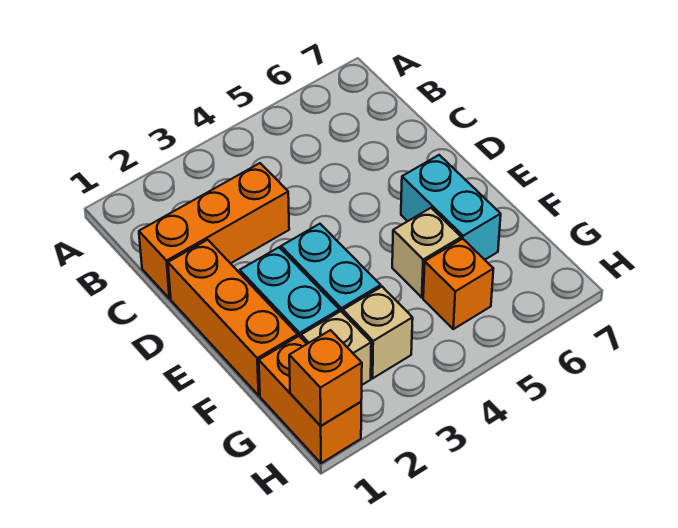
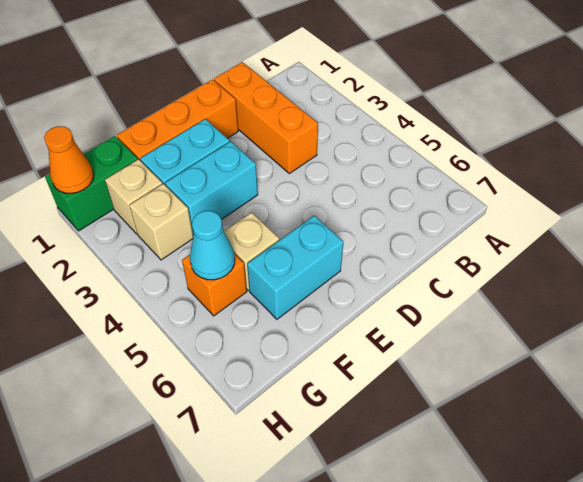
orange 1x2 brick [259,336,361,463] -> green 1x2 brick [45,136,138,231]
none -> cyan 1x1 cone [190,211,235,280]
orange 1x1 brick [289,330,362,426] -> orange 1x1 cone [44,126,94,193]

